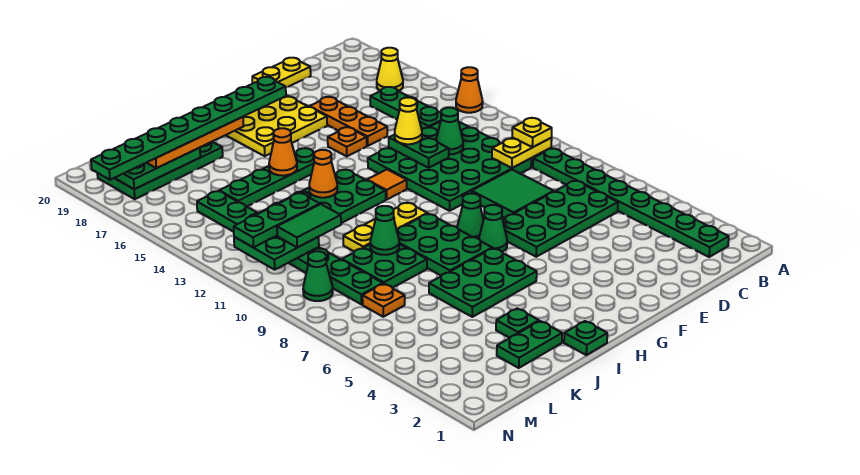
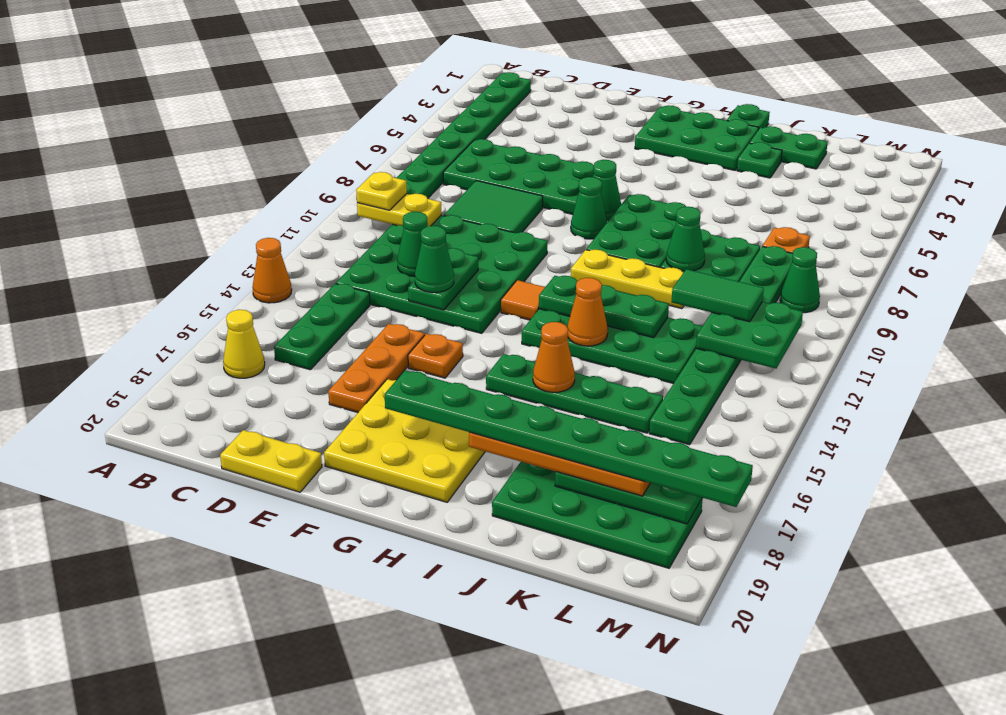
yellow 1x1 cone [395,98,422,144] -> green 1x1 cone [415,226,454,293]
green 2x3 plate [429,248,537,317] -> green 2x3 plate moved to [635,105,759,170]
green 1x3 plate [234,193,320,247] -> green 1x3 plate moved to [539,276,669,338]

